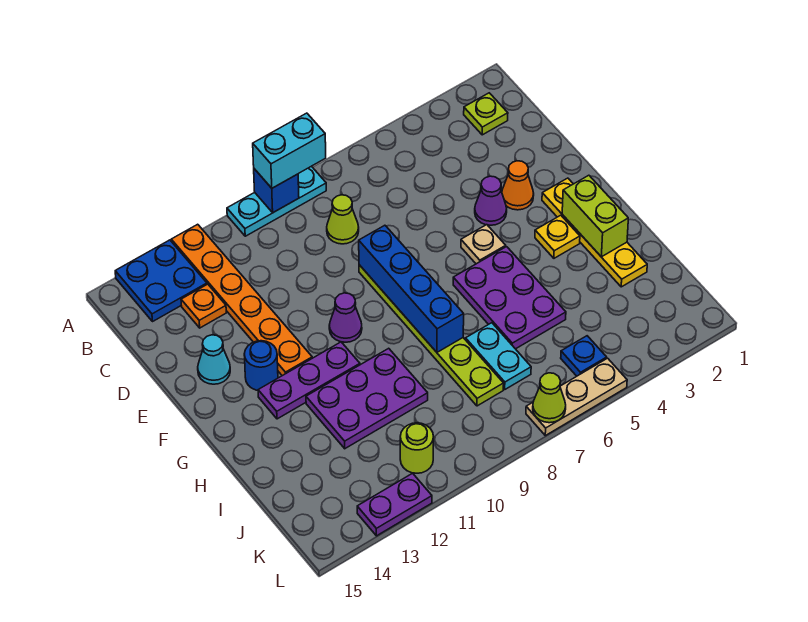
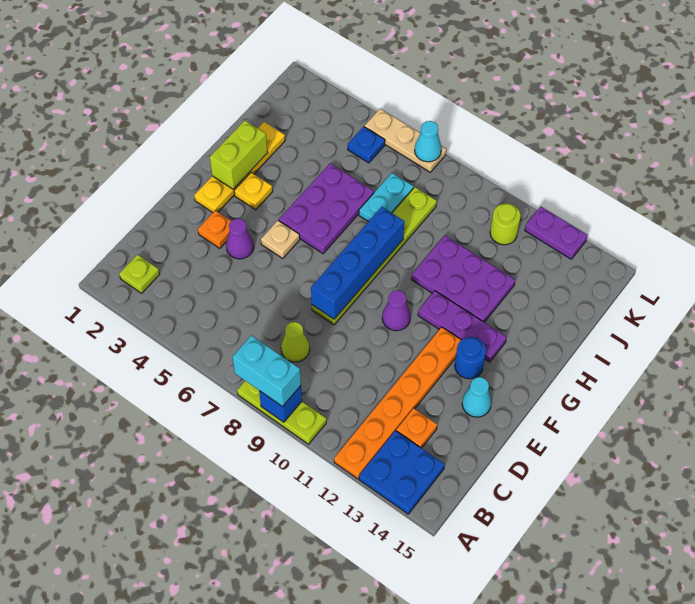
cyan 1x3 plate [227,166,326,236] -> lime 1x3 plate [237,381,326,444]
orange 1x1 cone [502,161,534,210] -> orange 1x1 plate [198,210,231,248]
lime 1x1 cone [533,373,566,423] -> cyan 1x1 cone [415,121,441,162]

